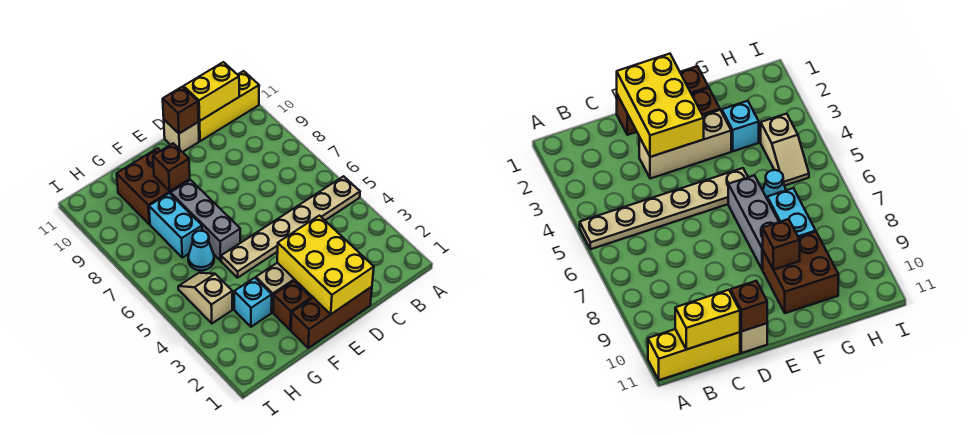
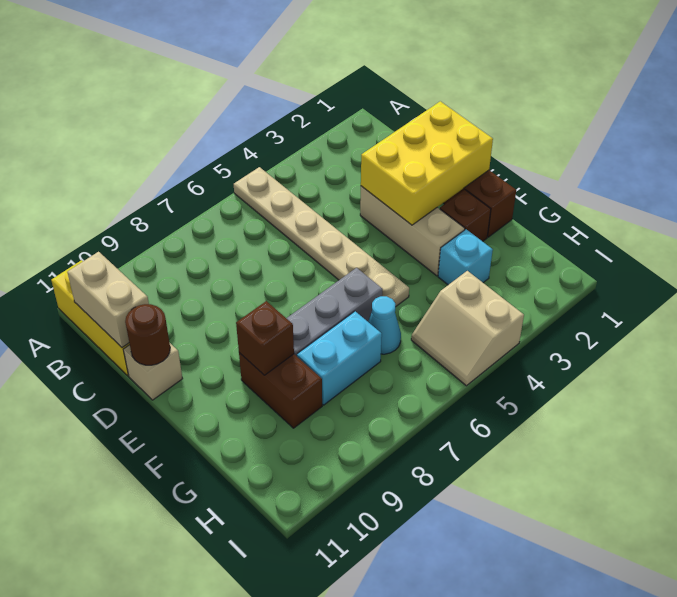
yellow 1x2 brick [183,62,239,121] -> tan 1x2 brick [67,252,149,347]
brown 1x1 brick [163,87,199,133] -> brown 1x1 round brick [125,304,170,365]
brown 2x2 brick [117,148,190,224] -> brown 1x2 brick [239,353,322,428]
tan 1x2 slope [178,273,232,323] -> tan 2x2 slope [411,271,524,386]

